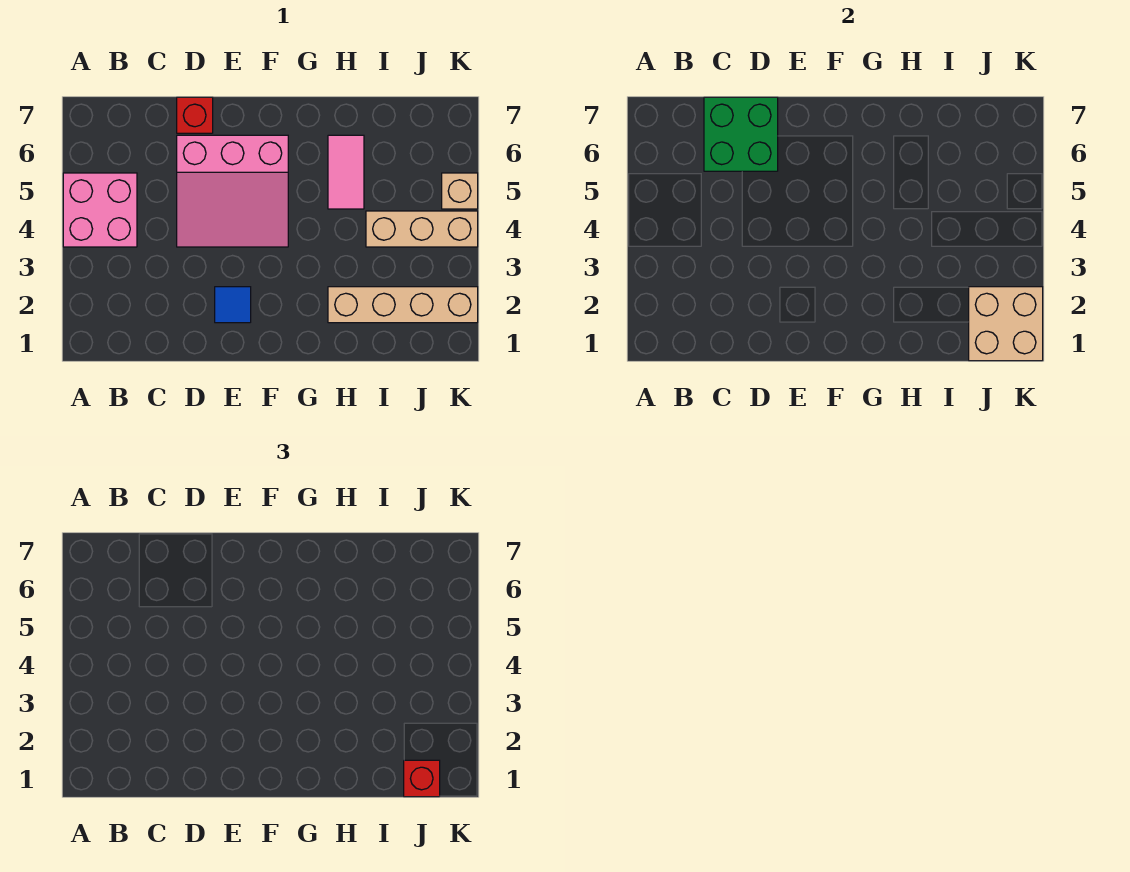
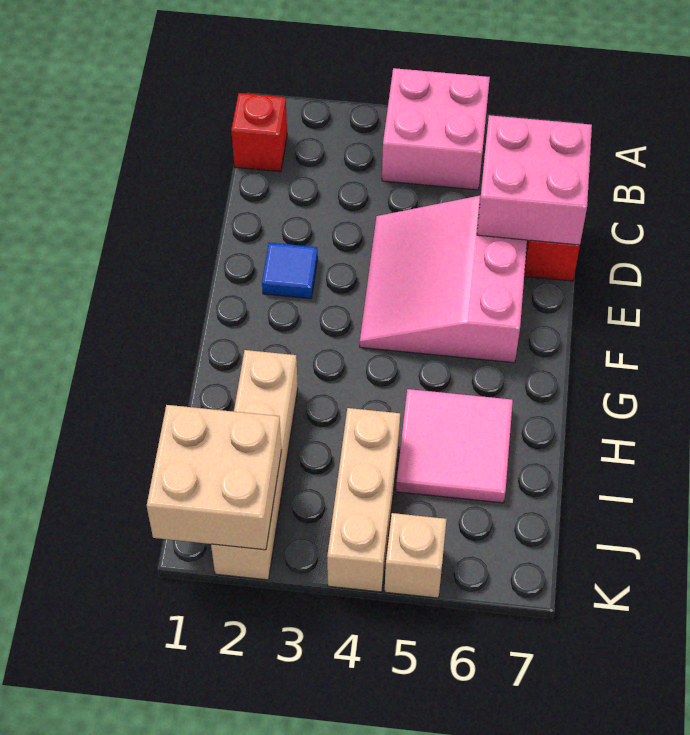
green 2x2 brick [704,97,778,171] -> pink 2x2 brick [477,115,592,245]
pink 1x2 tile [328,135,364,209] -> pink 2x2 tile [396,389,513,503]
red 1x1 brick [404,760,440,797] -> red 1x1 brick moved to [231,93,287,172]

